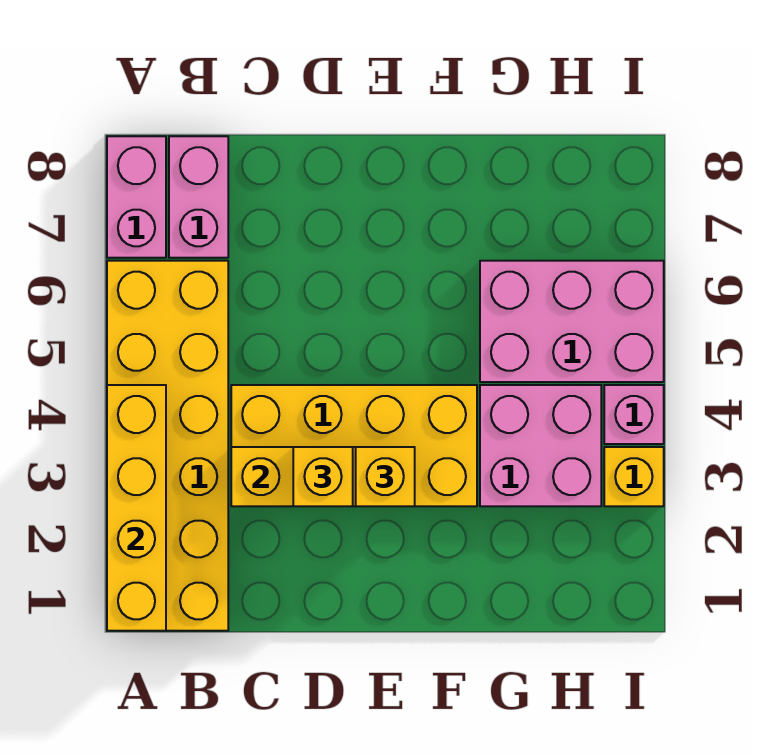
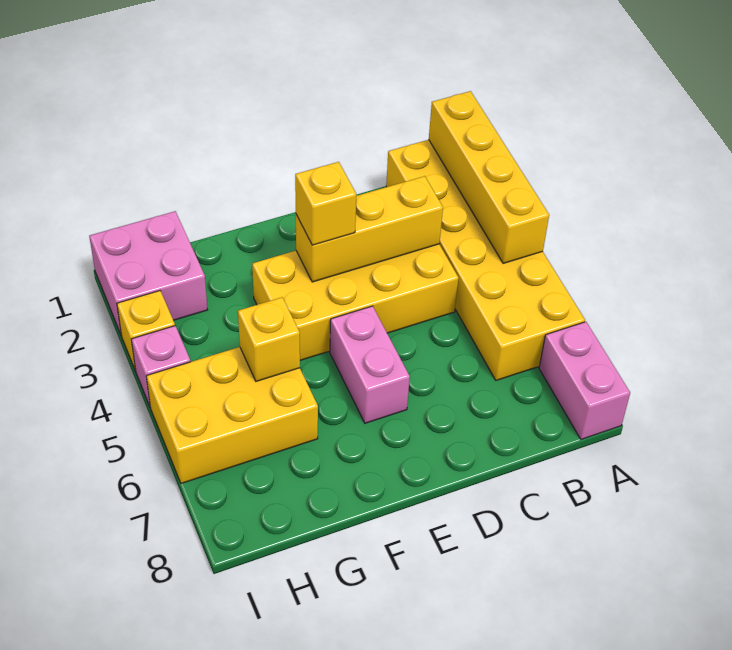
pink 1x2 brick [169,136,228,258] -> pink 1x2 brick moved to [330,306,410,423]
yellow 1x1 brick [293,447,353,506] -> yellow 1x1 brick moved to [238,297,300,381]
pink 2x2 brick [480,385,601,506] -> pink 2x2 brick moved to [89,211,208,336]
pink 2x3 brick [480,261,664,382] -> yellow 2x3 brick [146,347,318,483]

